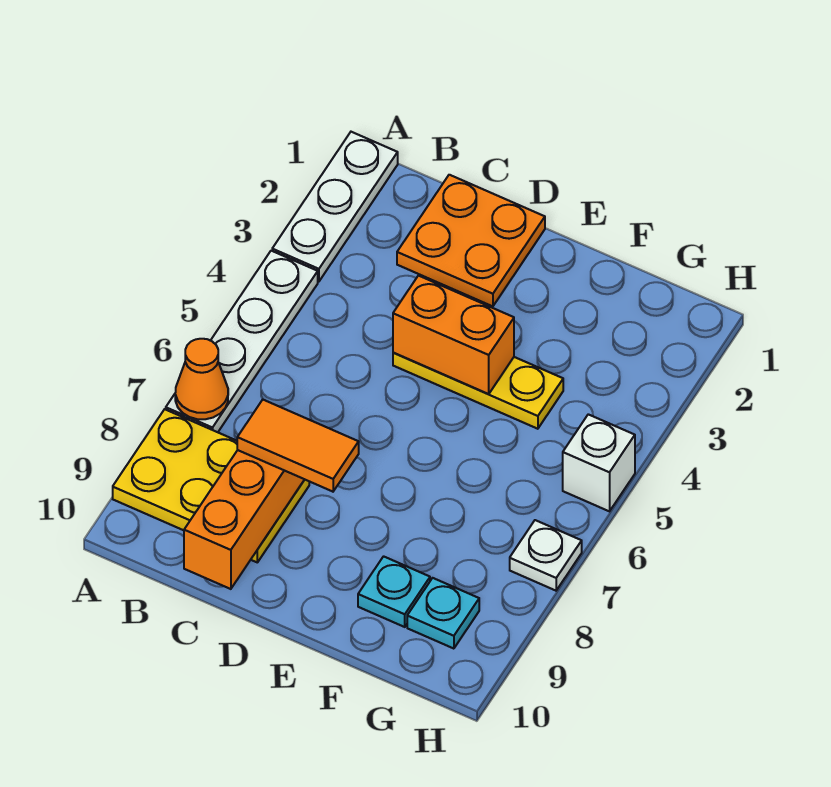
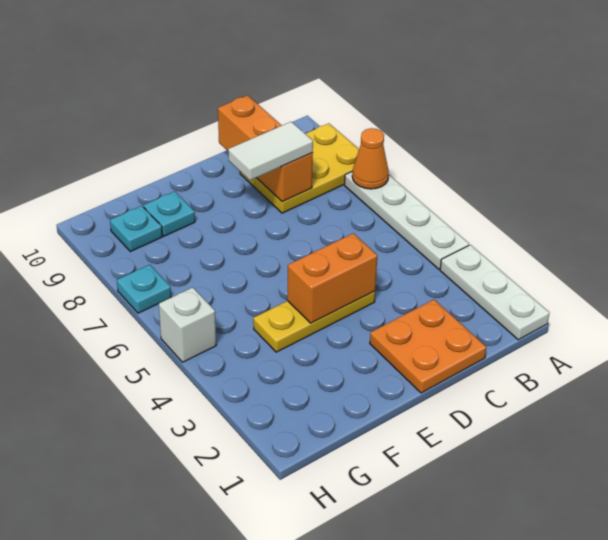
orange 1x2 tile [237,400,359,492] -> white 1x2 tile [228,122,313,180]
white 1x1 plate [510,520,582,591] -> cyan 1x1 plate [117,265,171,313]

